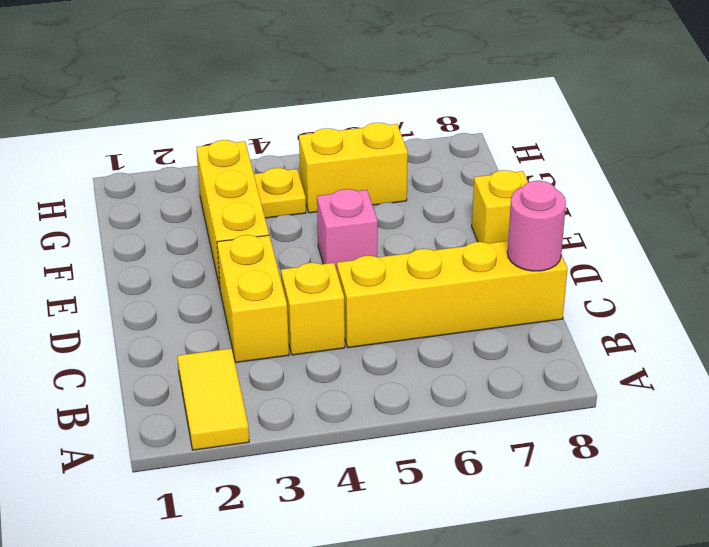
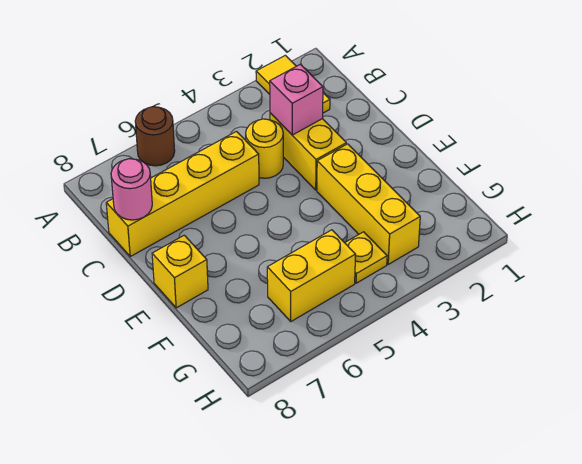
none -> brown 1x1 round brick [135,107,175,166]
yellow 1x1 brick [281,263,345,355] -> yellow 1x1 round brick [246,119,283,178]
pink 1x1 brick [317,189,378,270] -> pink 1x1 brick moved to [270,64,323,135]

